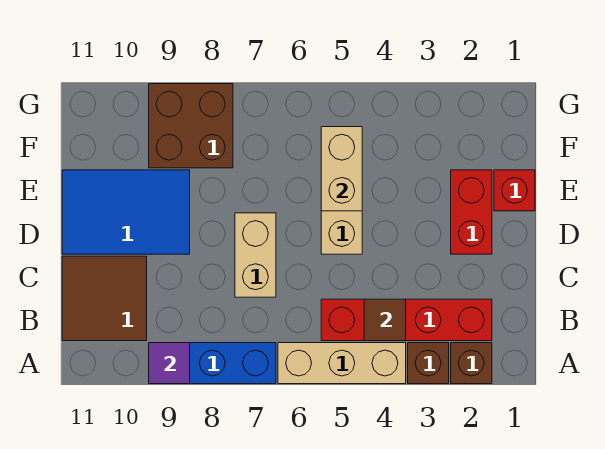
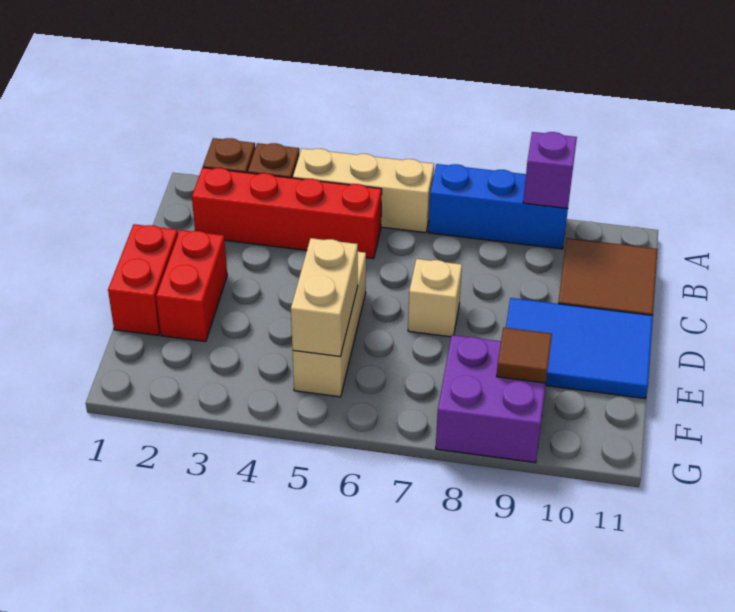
purple 1x1 tile [149,343,190,384] -> purple 1x1 brick [523,132,577,208]
brown 1x1 tile [364,299,406,341] -> brown 1x1 tile moved to [497,328,552,383]
tan 1x2 brick [235,213,276,297] -> tan 1x1 brick [408,259,462,337]
red 1x1 brick [494,170,535,211] -> red 1x2 brick [108,224,178,335]
brown 2x2 brick [149,84,233,168] -> purple 2x2 brick [436,335,546,463]

